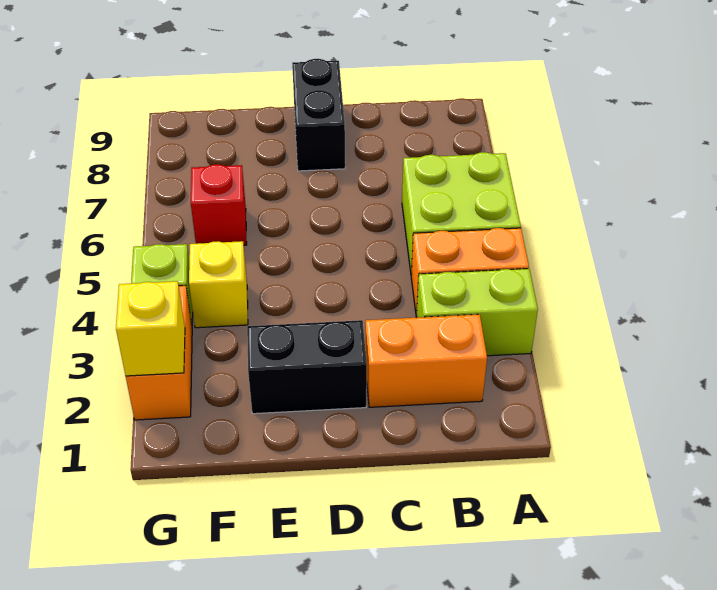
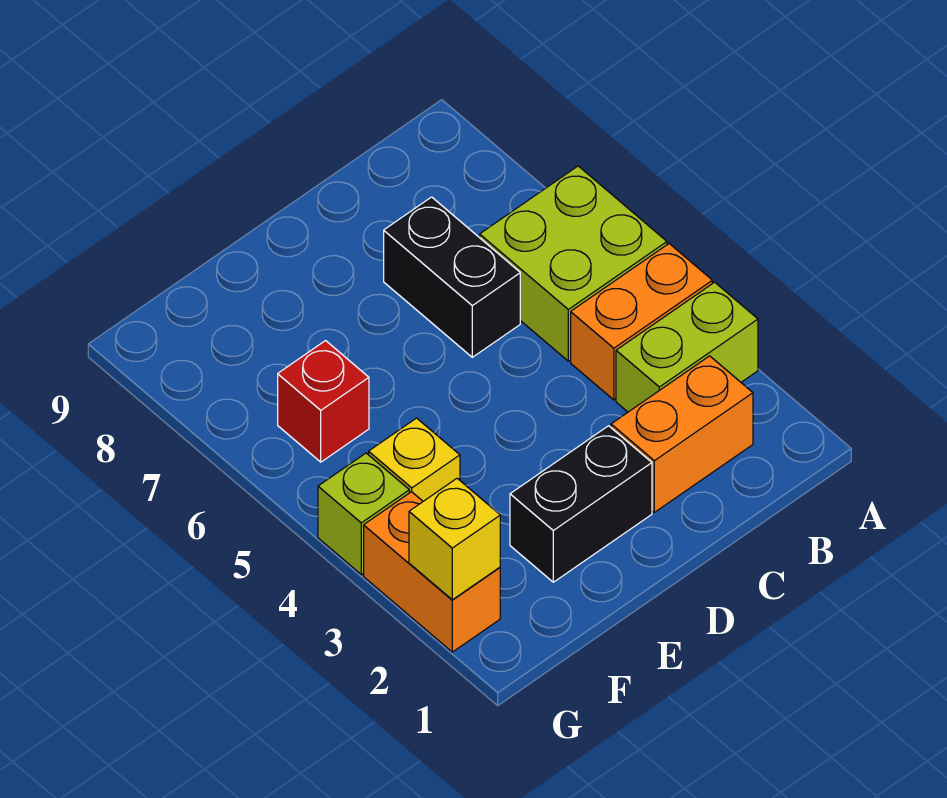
black 1x2 brick [292,59,345,171] -> black 1x2 brick moved to [384,197,520,357]

